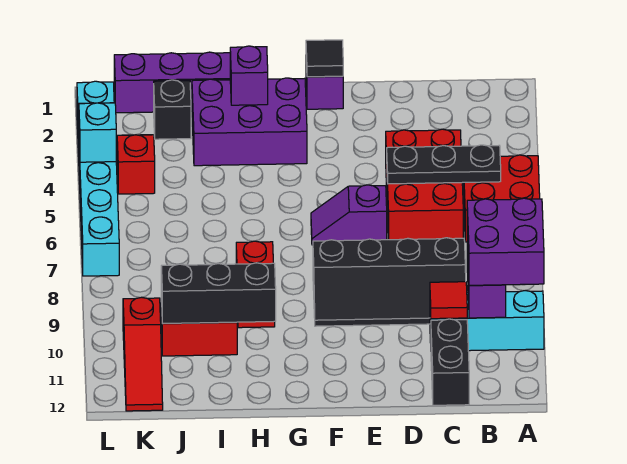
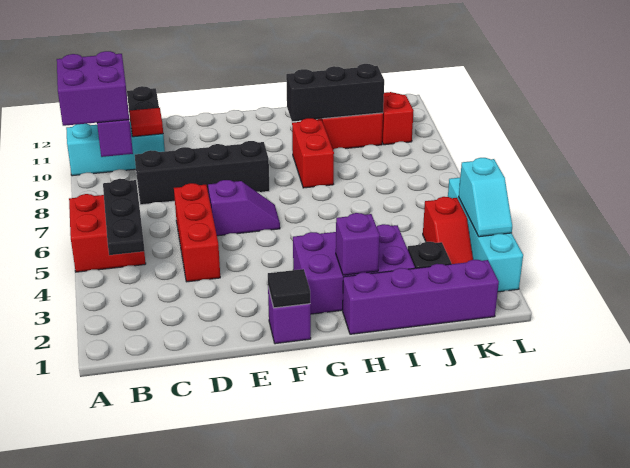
black 1x3 plate [387,145,501,184] -> black 1x3 plate turned to [103,179,145,255]
red 2x3 brick [386,129,463,240] -> red 1x3 brick [174,183,220,282]
cyan 1x6 brick [77,81,119,276] -> cyan 1x4 brick [448,178,523,292]

